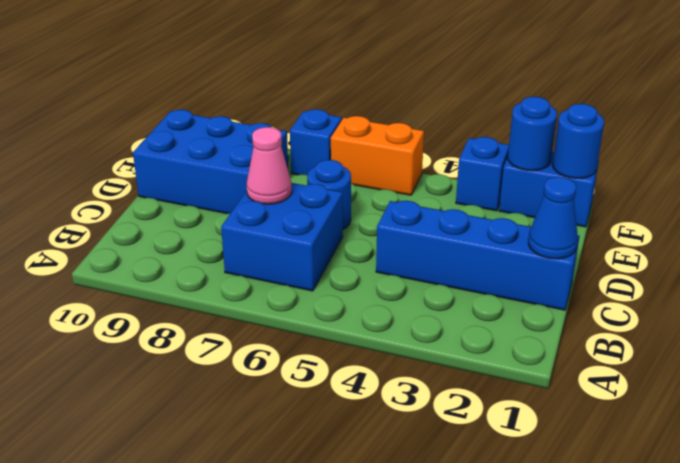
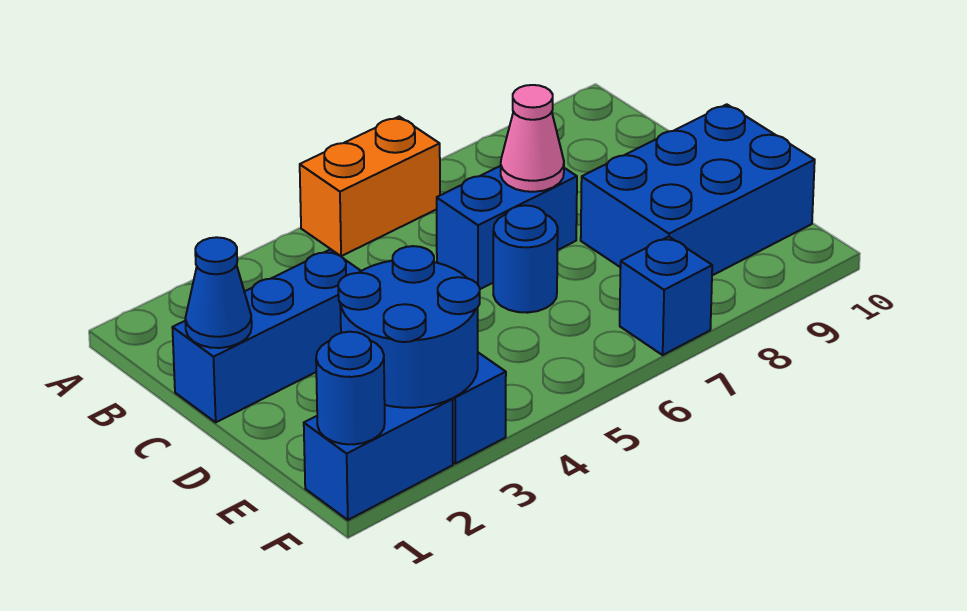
blue 2x2 brick [221,183,343,291] -> blue 1x2 brick [437,166,577,289]
blue 1x4 brick [376,201,580,310] -> blue 1x3 brick [172,250,361,422]
blue 1x1 round brick [508,97,557,171] -> blue 2x2 round brick [338,246,480,408]
orange 1x2 brick [331,116,424,195] -> orange 1x2 brick moved to [300,117,440,256]

